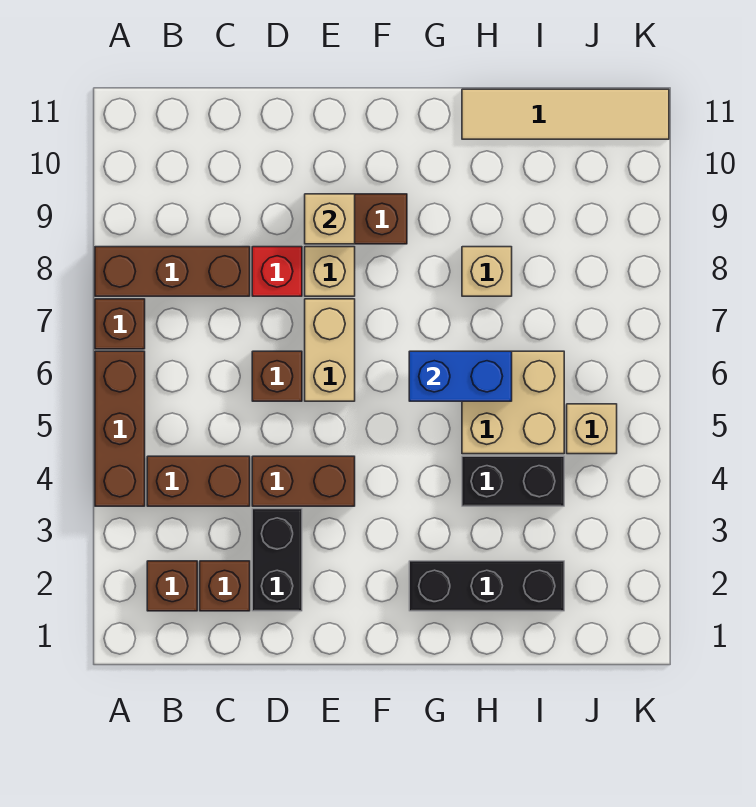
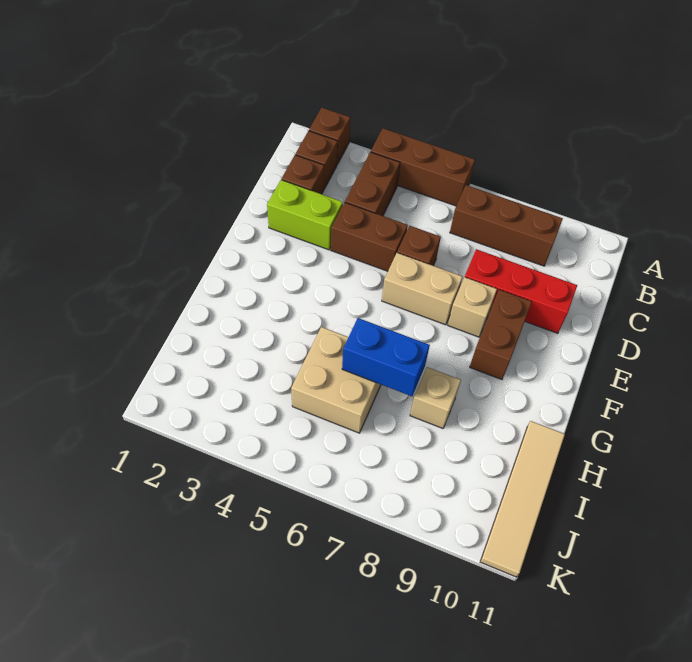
brown 1x1 brick [95,299,145,349] -> brown 1x1 brick moved to [309,108,350,164]
brown 1x3 brick [95,247,250,296] -> brown 1x3 brick turned to [450,185,563,266]
black 1x2 brick [252,509,302,611] -> lime 1x2 brick [267,180,343,250]
brown 1x2 brick [252,456,355,506] -> brown 1x2 brick turned to [331,202,408,271]
red 1x1 brick [252,247,302,296] -> red 1x3 brick [465,249,577,333]
tan 1x1 brick [305,194,355,244] -> none
black 1x3 brick [409,561,564,611] -> none
blue 1x2 brick [409,351,512,401] -> blue 1x2 brick turned to [342,318,430,396]
black 1x2 brick [462,456,564,506] -> none
tan 1x1 brick [567,404,617,454] -> none

